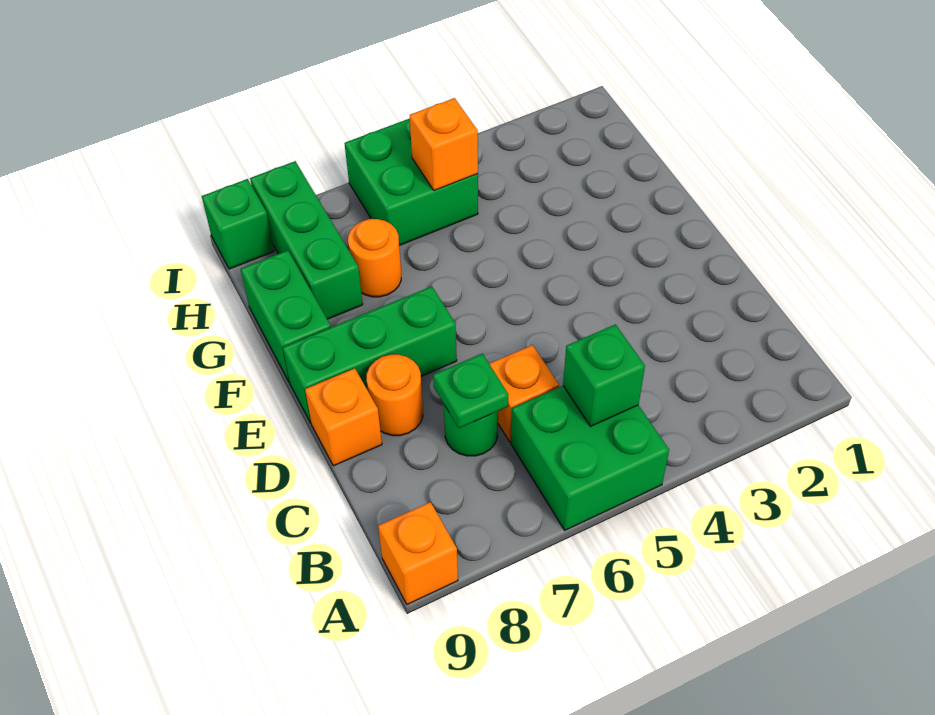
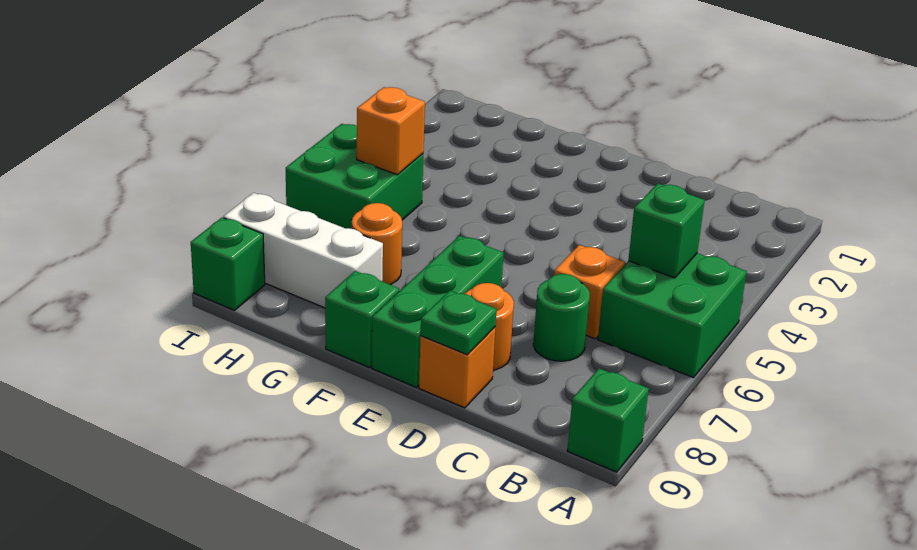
orange 1x1 brick [378,502,458,605] -> green 1x1 brick [567,368,649,472]
green 1x1 plate [433,354,509,428] -> green 1x1 plate moved to [421,291,497,355]
green 1x2 brick [241,250,331,382] -> green 1x1 brick [325,271,399,368]
green 1x3 brick [250,161,363,319] -> white 1x3 brick [223,193,383,308]

